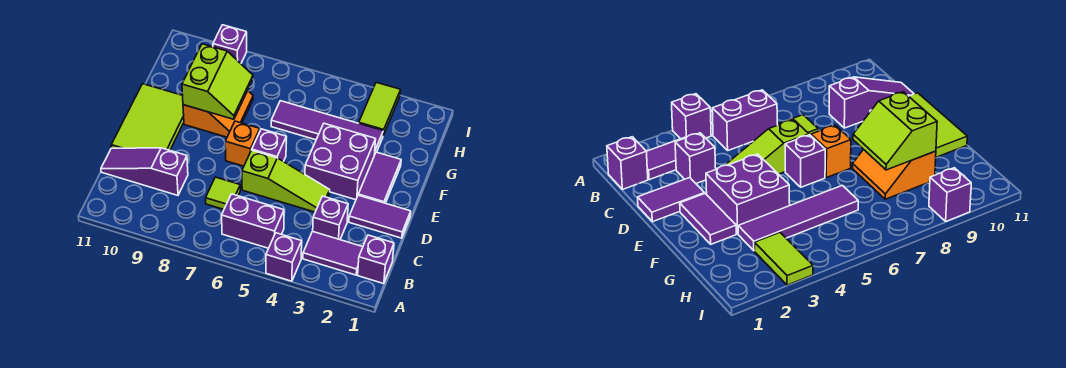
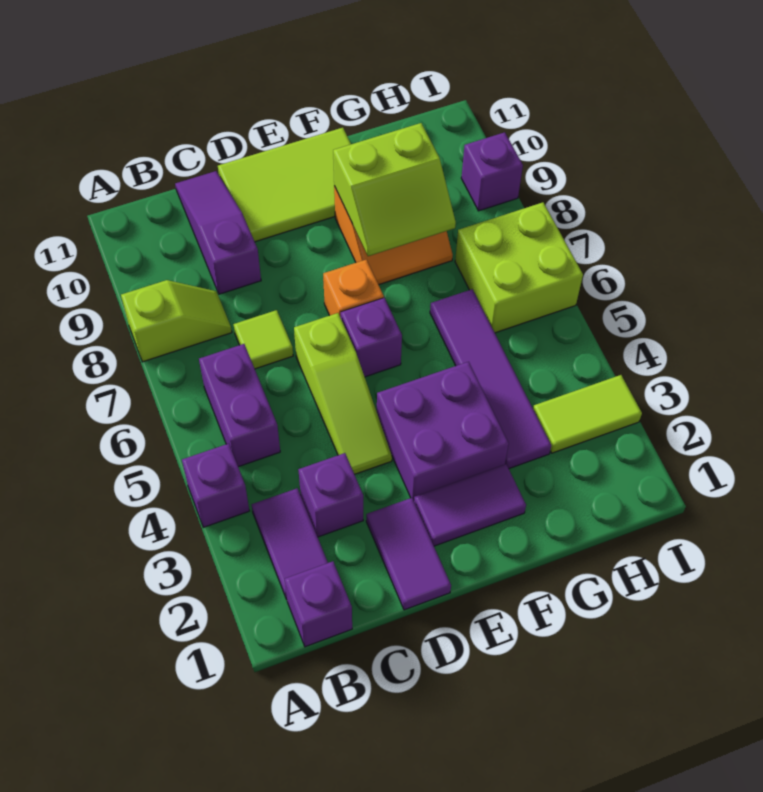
none -> lime 1x2 slope [121,280,232,362]
none -> lime 2x2 brick [455,202,583,333]

